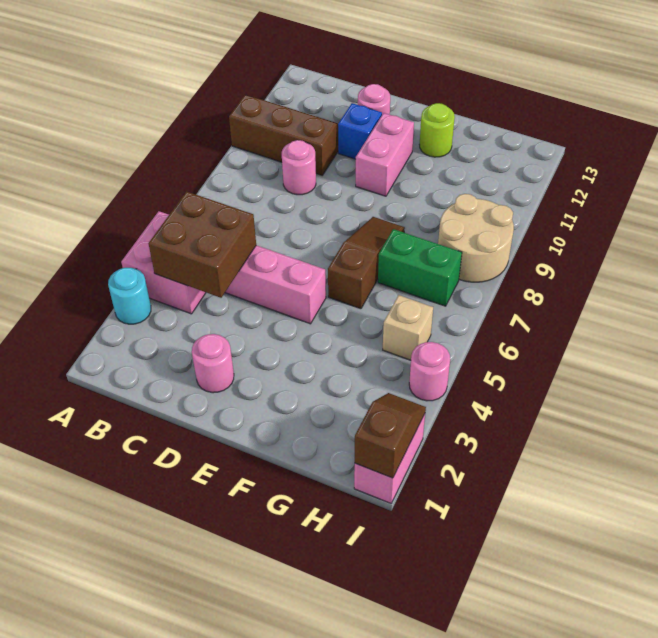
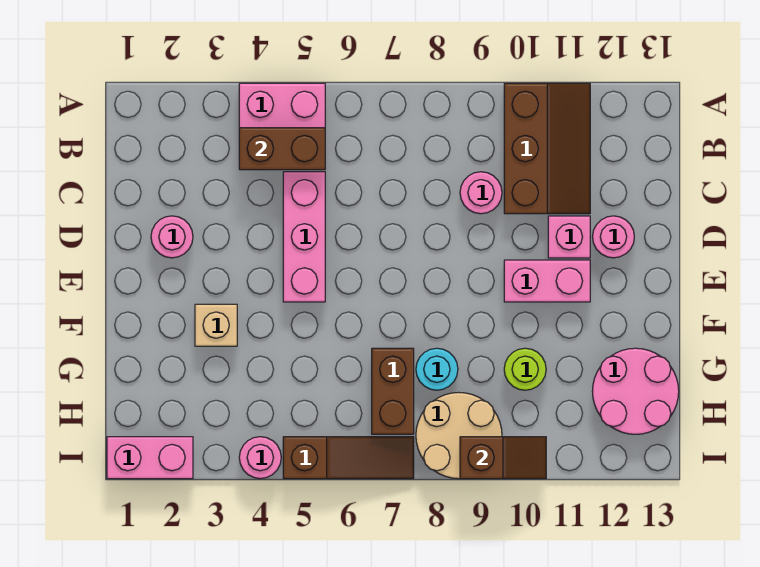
cyan 1x1 round brick [108,268,151,324] -> cyan 1x1 round brick moved to [416,348,458,390]
brown 2x2 brick [149,191,256,298] -> brown 1x2 brick [239,128,325,170]
blue 1x1 brick [338,103,382,159] -> pink 1x1 brick [548,216,590,258]
brown 1x3 slope [328,217,405,309] -> brown 1x3 slope moved to [283,437,414,479]
lime 1x1 round brick [420,103,455,157] -> lime 1x1 round brick moved to [504,348,546,390]
green 1x2 brick [378,229,462,306] -> brown 1x2 brick [372,348,414,434]
none -> pink 2x2 round brick [592,348,679,434]
tan 1x1 brick [383,295,433,360] -> tan 1x1 brick moved to [195,304,237,346]
brown 1x2 slope [355,393,426,478] -> brown 1x2 slope moved to [460,437,546,479]

